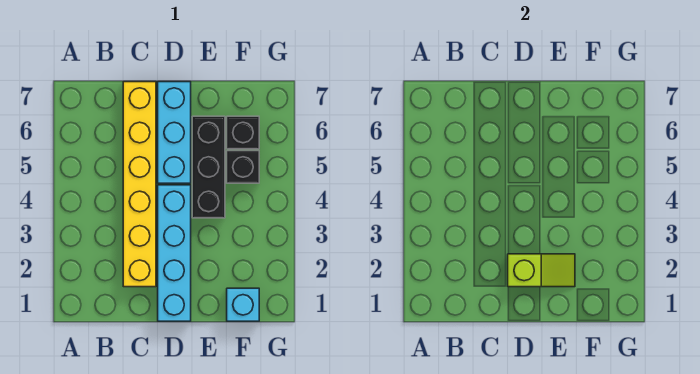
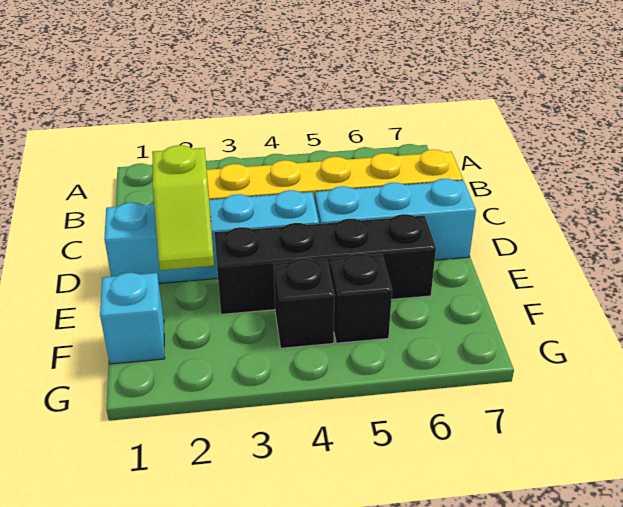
black 1x3 brick [192,116,225,218] -> black 1x4 brick [214,214,436,314]
black 1x1 brick [227,116,259,149] -> black 1x1 brick moved to [274,258,335,348]

